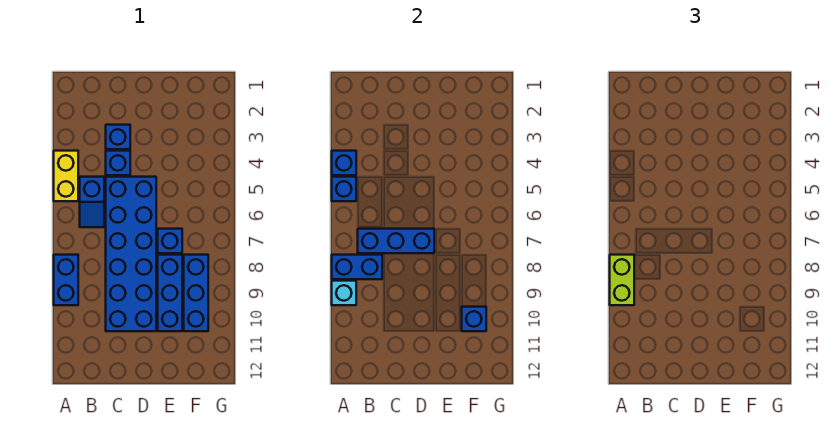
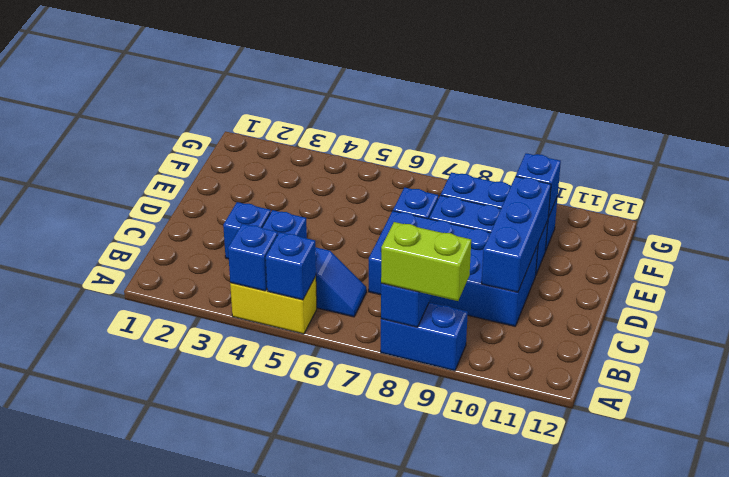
cyan 1x1 brick [332,281,356,305] -> none
blue 1x3 brick [358,229,434,253] -> blue 1x3 brick moved to [481,176,551,292]
blue 2x6 brick [106,177,156,331] -> blue 2x4 brick [369,211,538,326]

